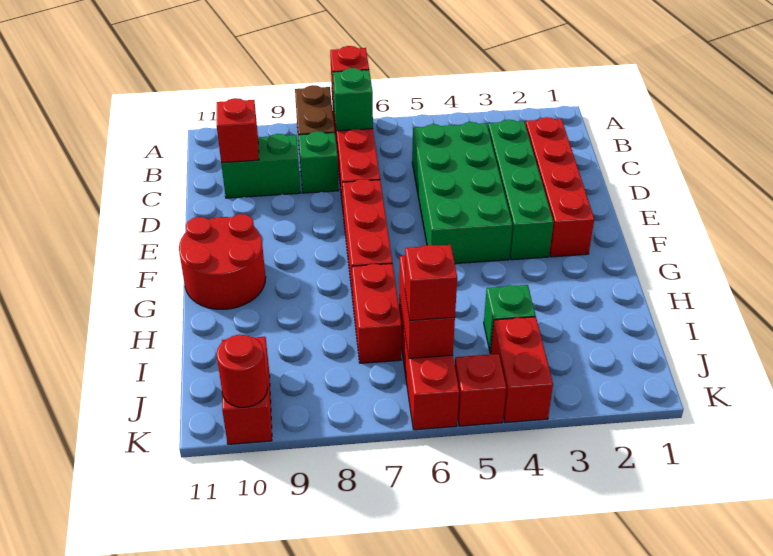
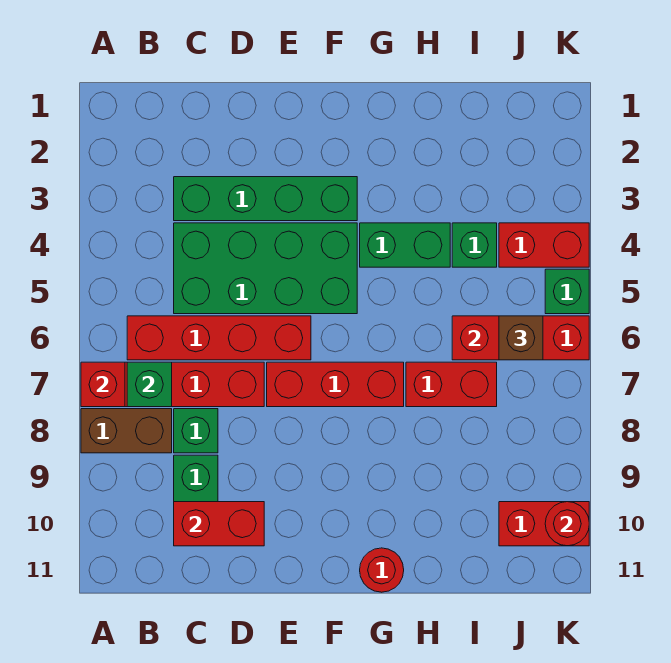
red 1x4 brick [526,117,594,257] -> red 1x4 brick moved to [127,316,311,360]
red 1x1 brick [217,98,259,163] -> red 1x2 brick [174,502,264,546]
red 2x2 round brick [179,214,266,309] -> red 1x1 round brick [360,548,404,592]
none -> green 1x2 brick [360,223,450,267]
red 1x1 brick [405,245,457,320] -> brown 1x1 brick [499,316,543,360]
red 1x1 brick [455,354,506,426] -> green 1x1 brick [545,269,589,314]

